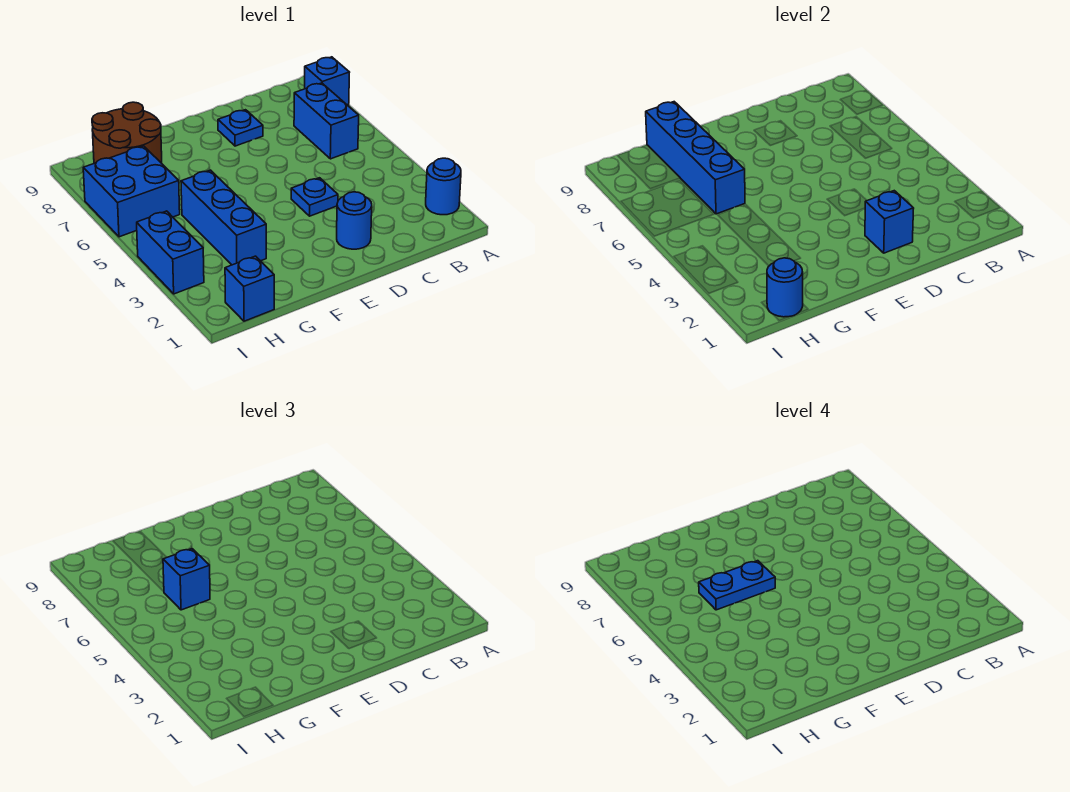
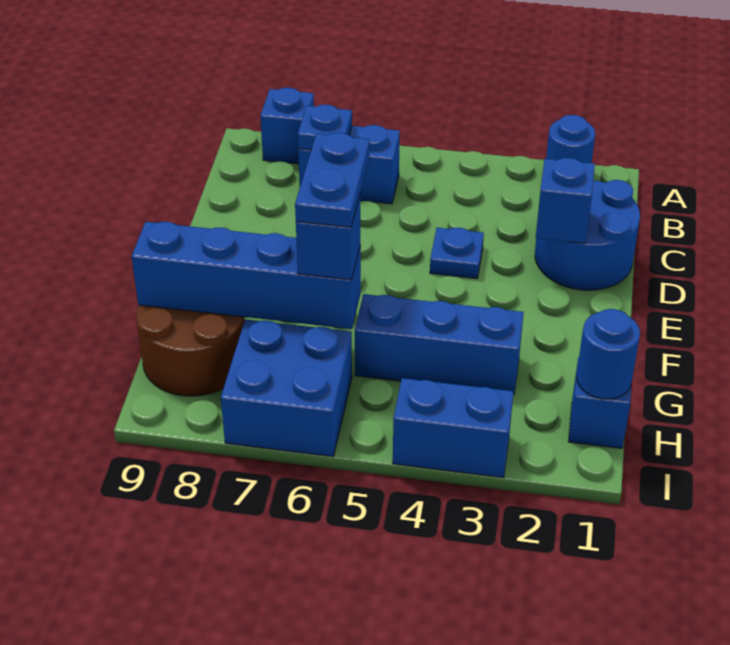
blue 1x1 round brick [337,192,372,249] -> blue 2x2 round brick [535,180,640,290]
blue 1x1 plate [218,110,263,146] -> blue 1x1 plate moved to [298,105,352,150]

